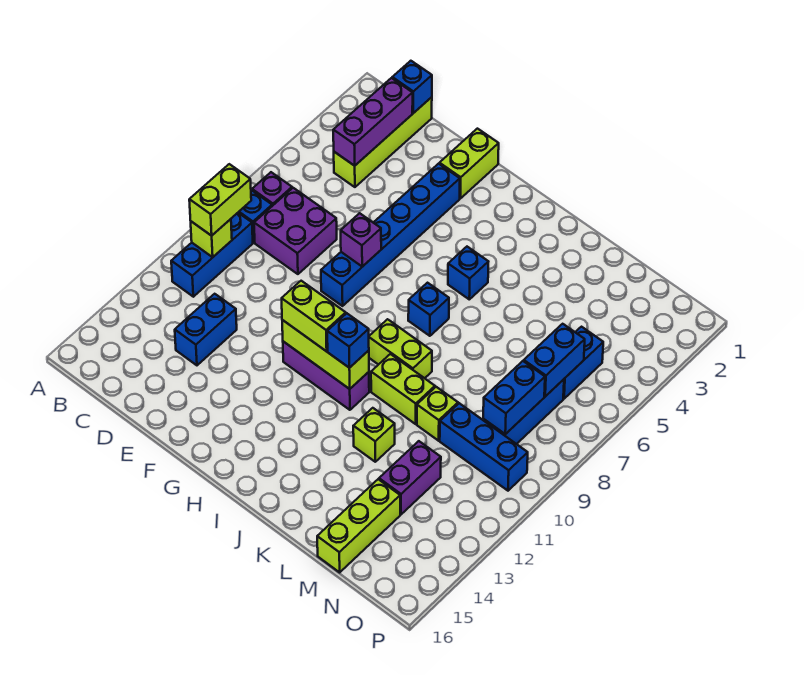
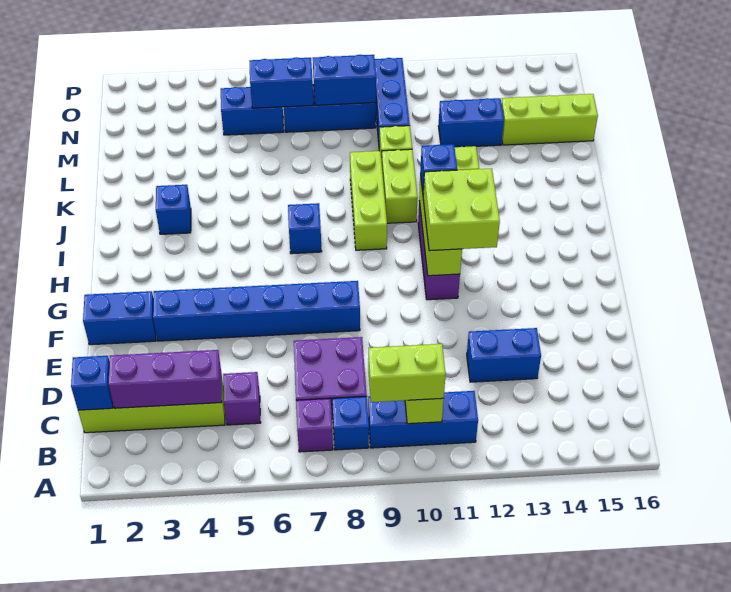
lime 1x2 brick [439,129,499,199] -> blue 1x2 brick [83,291,156,345]
purple 1x1 brick [341,213,381,267] -> purple 1x1 brick moved to [223,372,261,425]
lime 1x2 brick [282,281,346,351] -> lime 2x2 brick [423,169,500,251]
blue 1x1 brick [448,247,488,299] -> blue 1x1 brick moved to [156,185,191,234]
lime 1x2 brick [369,319,432,378] -> lime 1x3 brick [350,151,387,250]
purple 1x2 brick [379,441,441,514] -> blue 1x2 brick [438,98,504,147]

